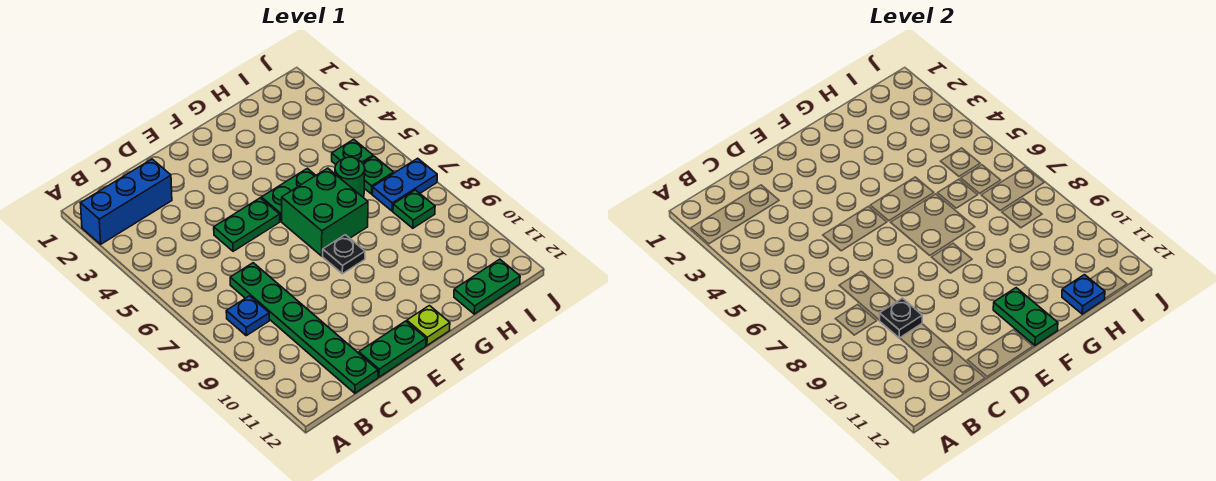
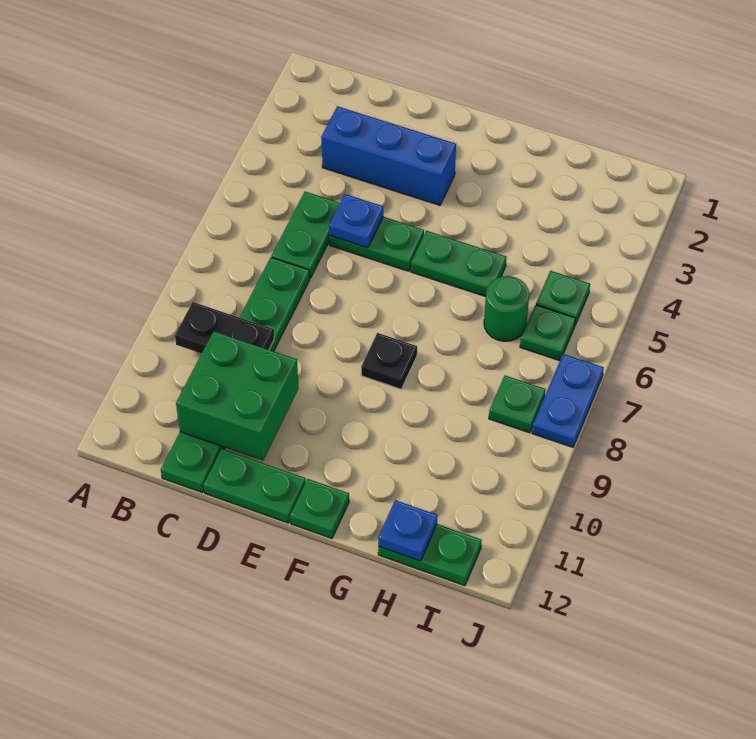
blue 1x3 brick [81,159,172,244] -> blue 1x3 brick moved to [321,106,456,205]
blue 1x1 plate [226,296,269,336] -> blue 1x1 plate moved to [329,194,383,248]
black 1x1 plate [879,298,922,338] -> black 1x2 plate [175,302,274,354]
green 2x2 brick [282,168,368,256] -> green 2x2 brick moved to [176,331,299,461]
green 1x2 plate [993,288,1058,345] -> green 1x2 plate moved to [271,192,340,278]
lime 1x1 plate [407,306,450,345] -> green 1x1 plate [290,479,349,538]
blue 1x2 plate [372,158,437,211] -> blue 1x2 plate turned to [532,354,604,447]

